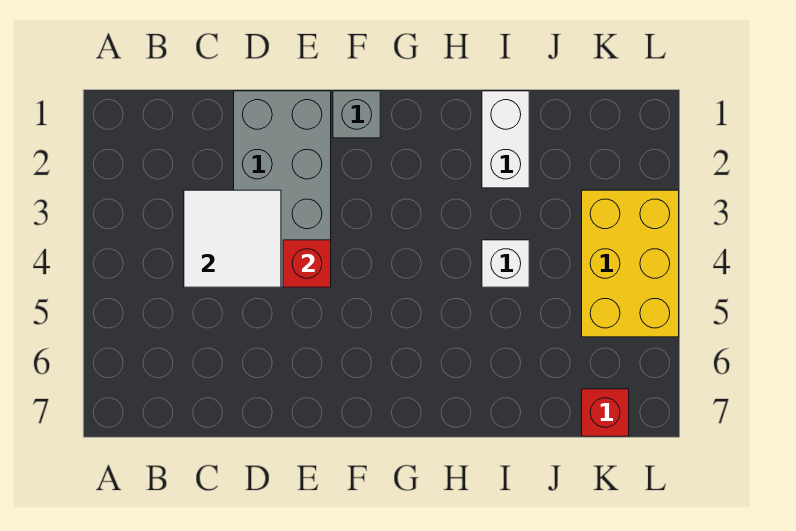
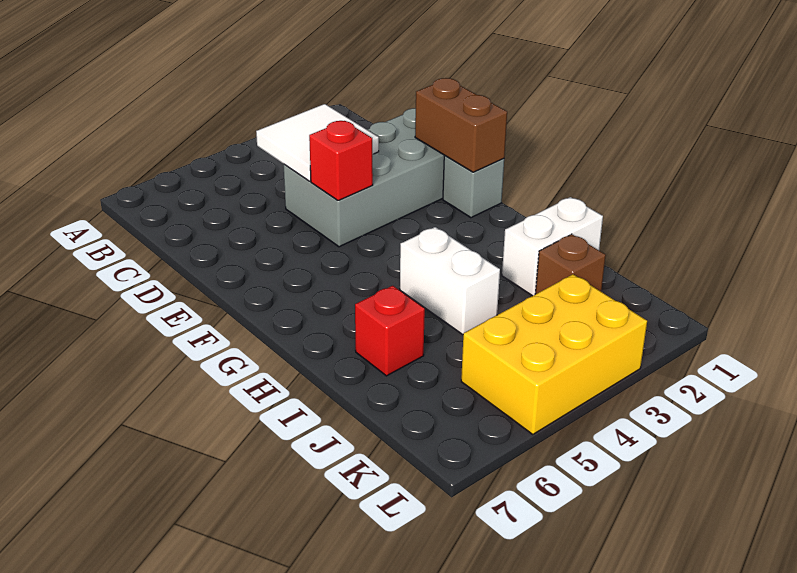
none -> brown 1x2 brick [415,78,507,172]
white 1x1 brick [482,240,529,287] -> white 1x2 brick [400,227,500,334]
none -> brown 1x1 brick [535,234,606,294]
red 1x1 brick [582,389,629,436] -> red 1x1 brick moved to [355,286,425,376]

